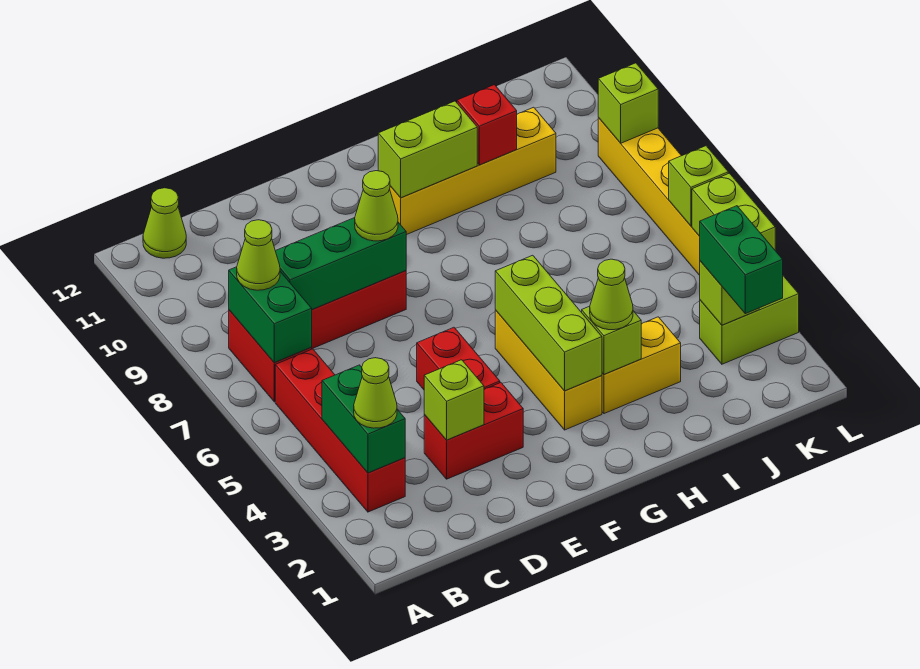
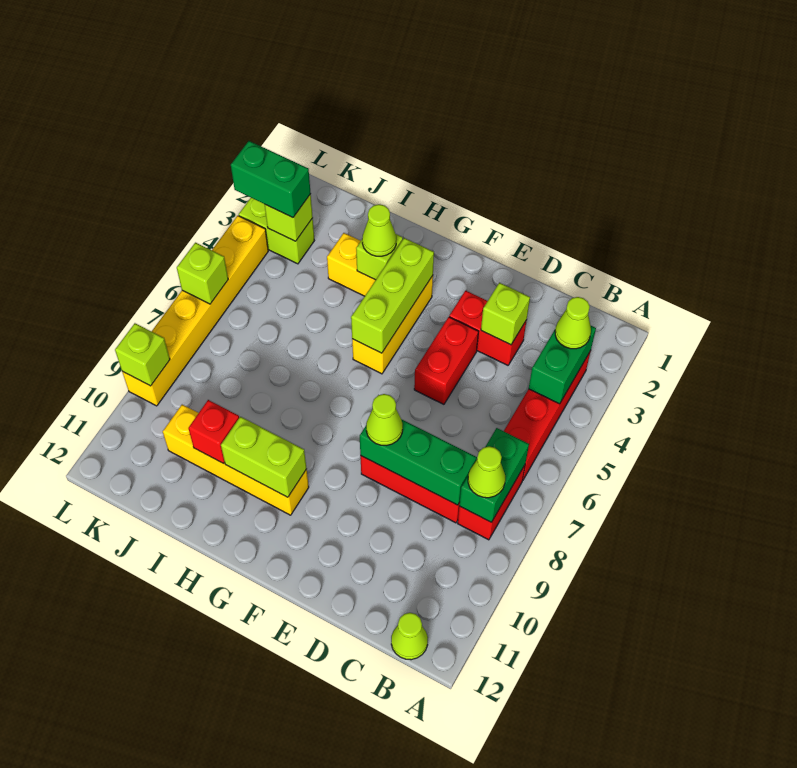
green 1x2 brick [699,206,783,314] -> green 1x2 brick turned to [231,141,311,218]
lime 1x2 brick [692,173,775,250] -> none

